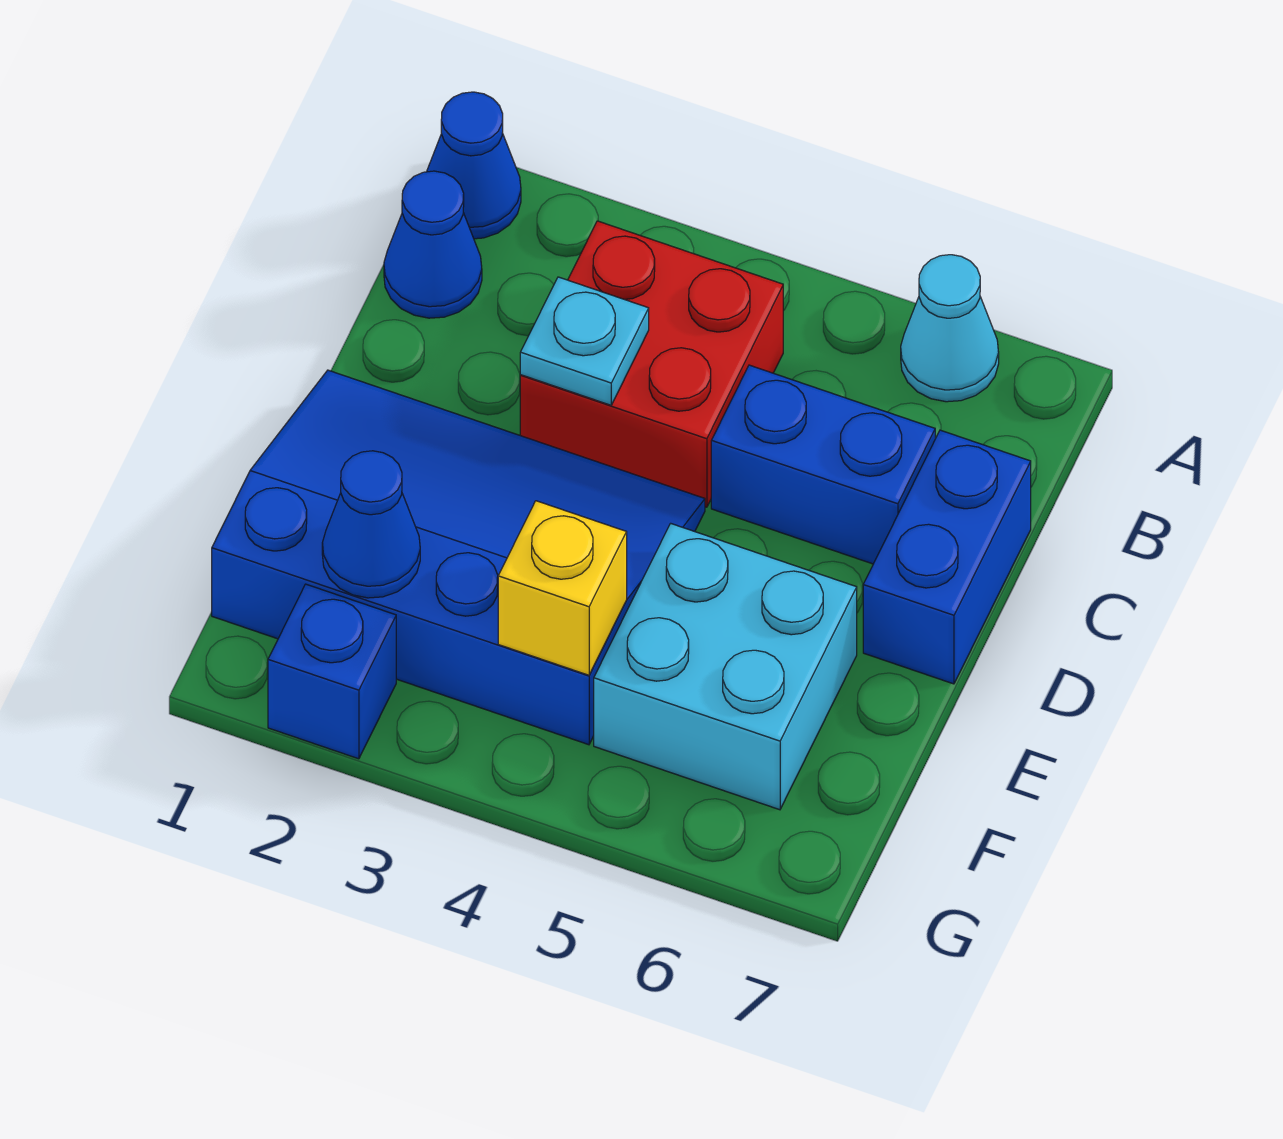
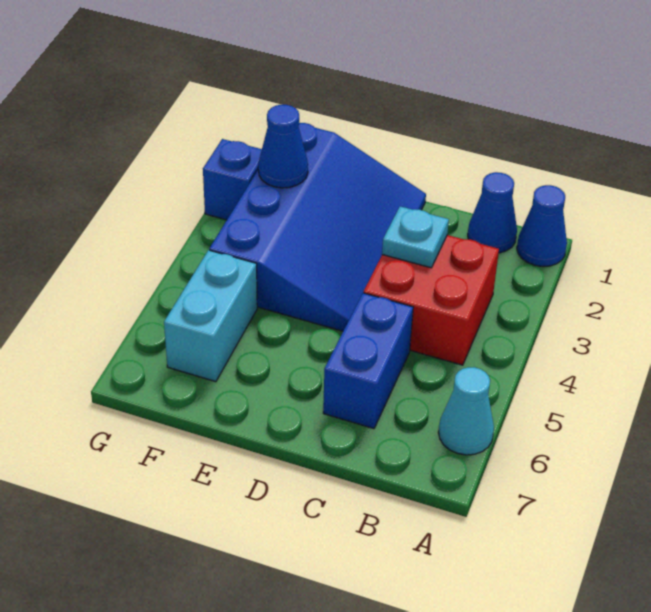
blue 1x2 brick [863,430,1031,684] -> none
cyan 2x2 brick [594,523,857,810] -> cyan 1x2 brick [164,250,257,382]
yellow 1x1 brick [498,501,627,675] -> none

